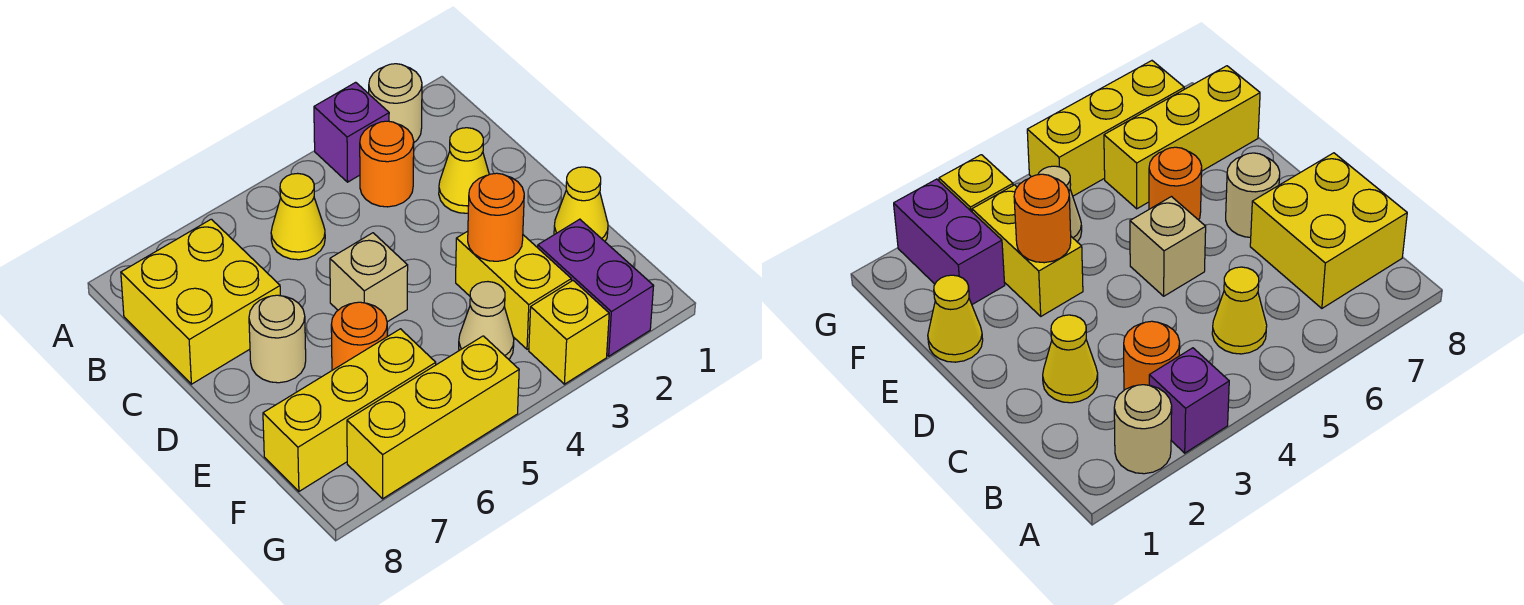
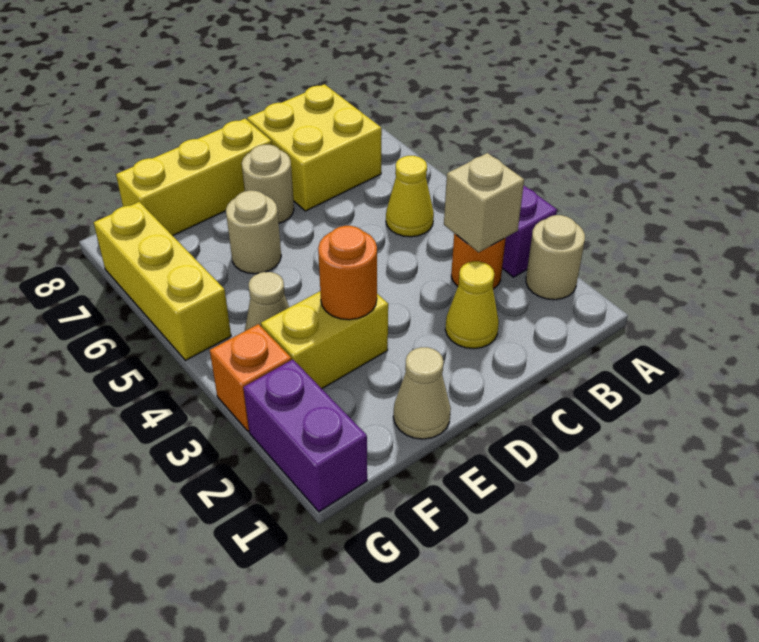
tan 1x1 brick [330,233,408,322] -> tan 1x1 brick moved to [444,153,524,252]
yellow 1x1 cone [554,167,608,241] -> tan 1x1 cone [393,347,451,439]
orange 1x1 round brick [331,302,387,370] -> tan 1x1 round brick [226,190,281,274]
purple 1x2 brick [538,219,654,356] -> purple 1x2 brick turned to [243,360,367,512]
yellow 1x3 brick [263,329,436,491] -> yellow 1x3 brick turned to [116,119,272,236]
yellow 1x1 brick [529,281,609,384] -> orange 1x1 brick [210,324,291,431]

